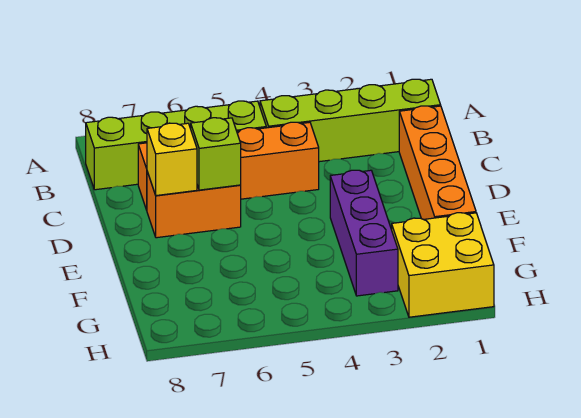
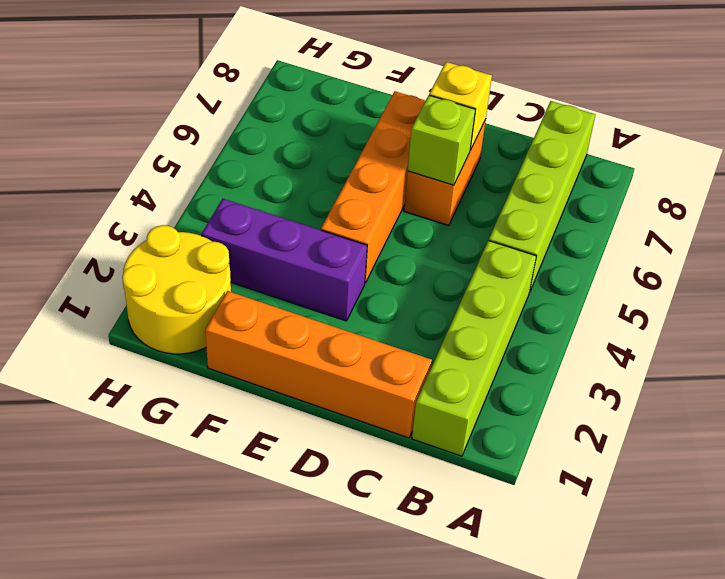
orange 1x4 brick [138,122,319,210] -> orange 1x4 brick moved to [321,91,425,283]
yellow 2x2 brick [392,213,494,317] -> yellow 2x2 round brick [122,225,231,354]

